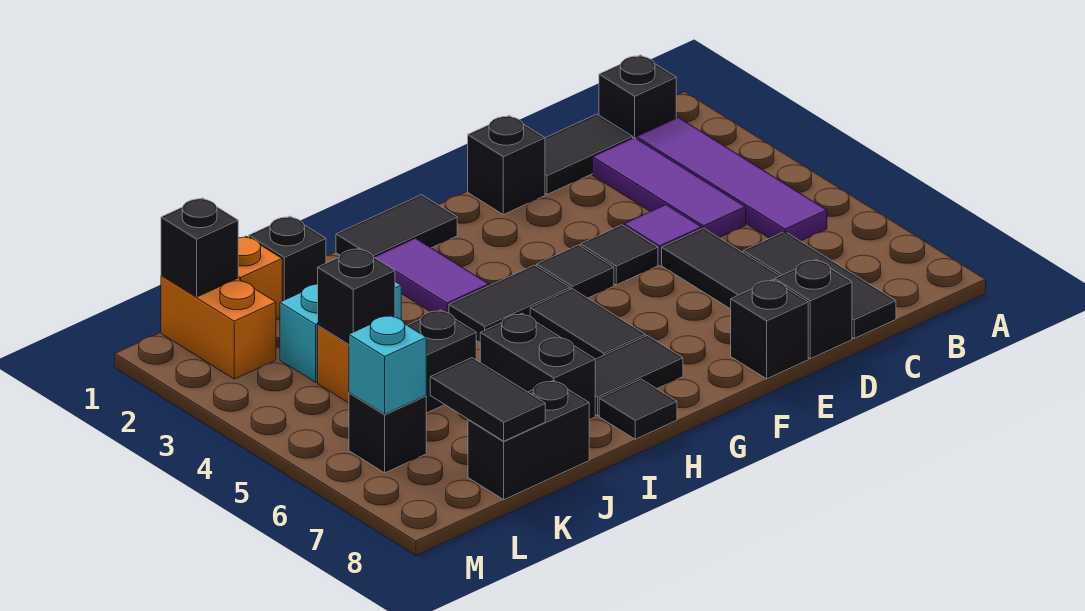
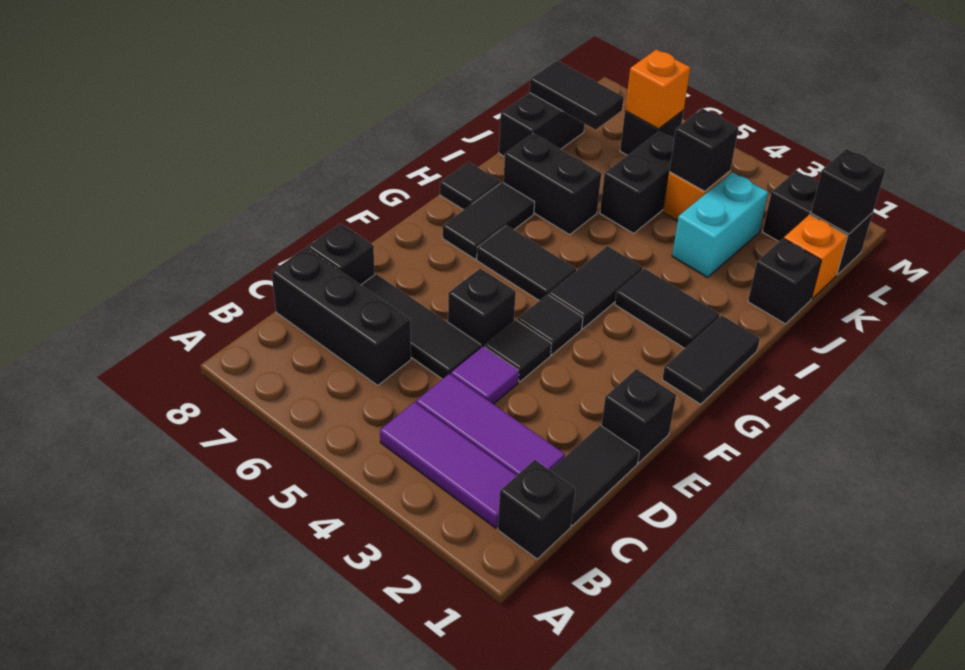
purple 1x4 tile [637,118,827,241] -> purple 1x3 tile [380,402,517,528]
black 1x3 tile [743,232,896,338] -> black 1x3 brick [272,248,411,385]
black 1x1 brick [731,280,808,379] -> black 1x1 brick moved to [448,268,516,348]
purple 1x2 tile [374,238,489,313] -> black 1x2 tile [615,269,720,348]
orange 1x2 brick [161,275,276,379] -> black 1x2 brick [763,171,873,275]
cyan 1x1 brick [349,315,426,414] -> orange 1x1 brick [625,49,690,129]

